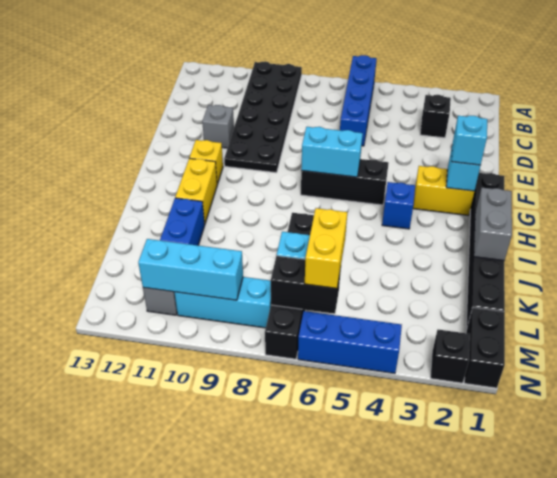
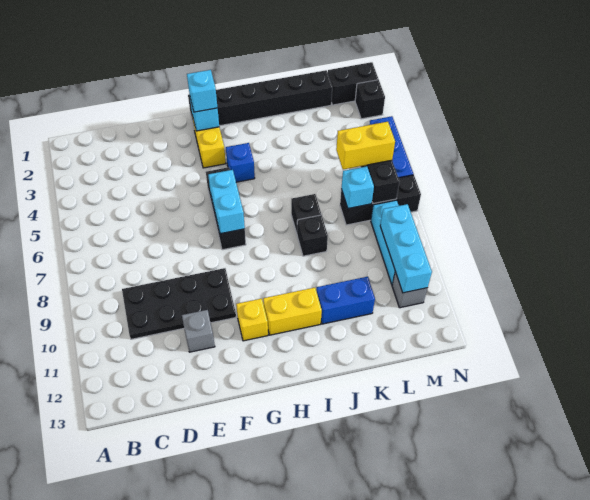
blue 1x4 brick [340,55,377,146] -> none
black 2x6 plate [224,61,302,173] -> black 2x4 plate [122,268,236,339]
black 1x1 brick [420,95,451,138] -> black 1x1 brick moved to [297,215,328,256]
grey 1x2 brick [474,188,512,261] -> none

